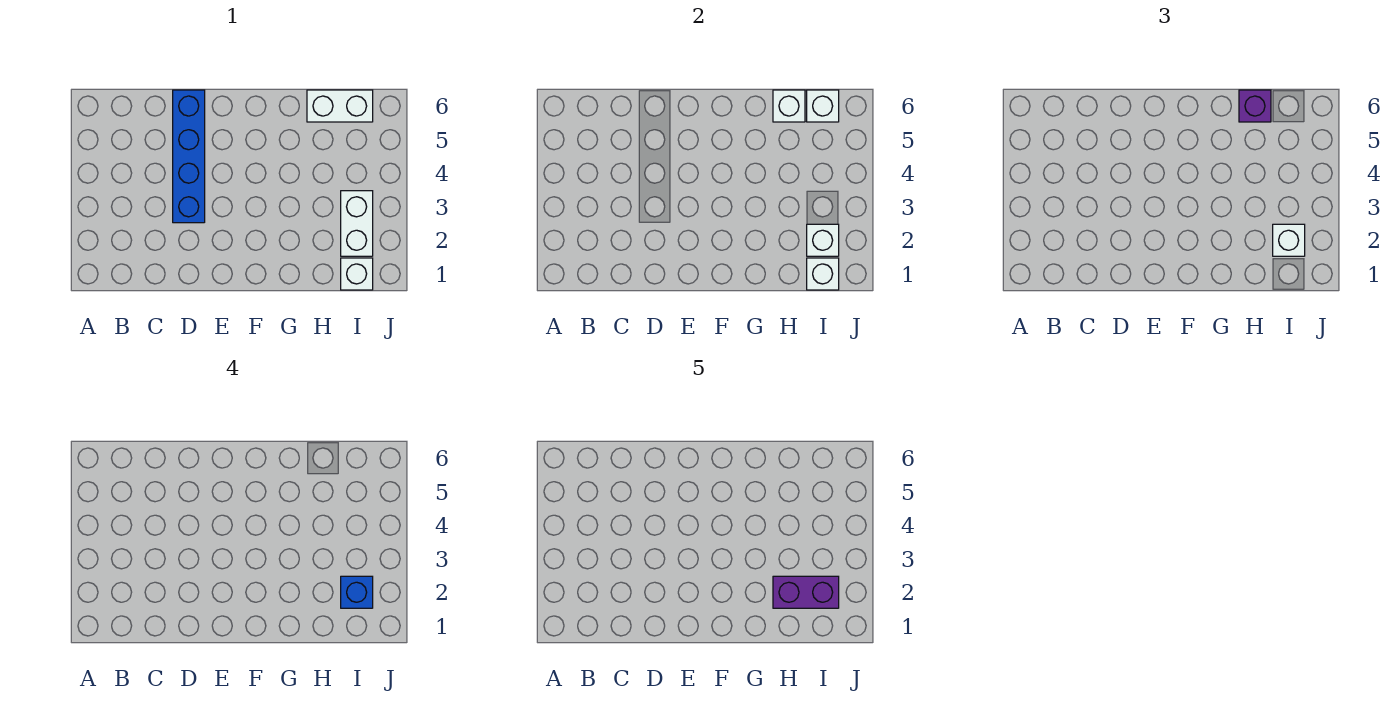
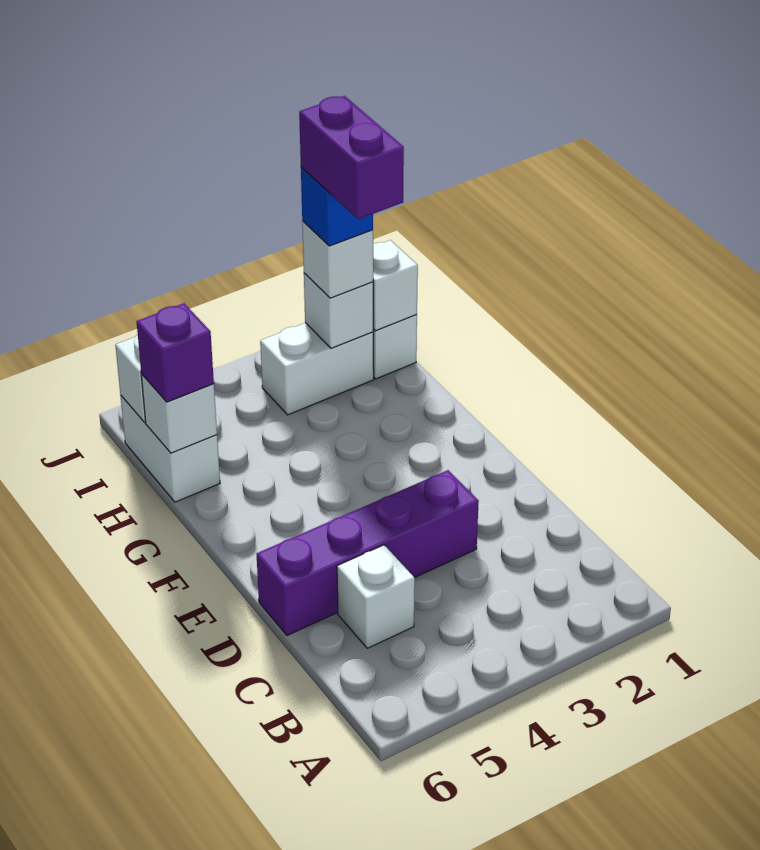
none -> white 1x1 brick [337,545,415,648]
blue 1x4 brick [173,90,205,223] -> purple 1x4 brick [257,470,479,635]

